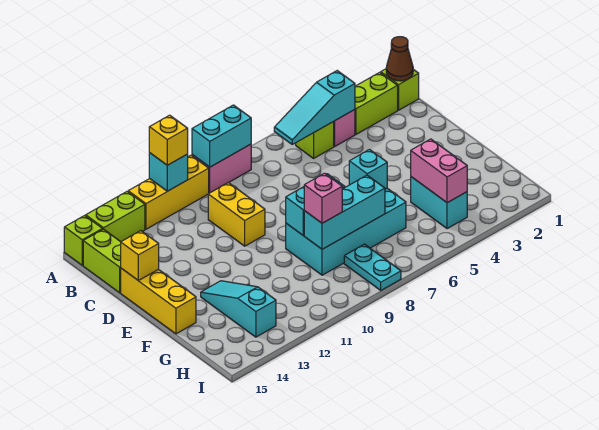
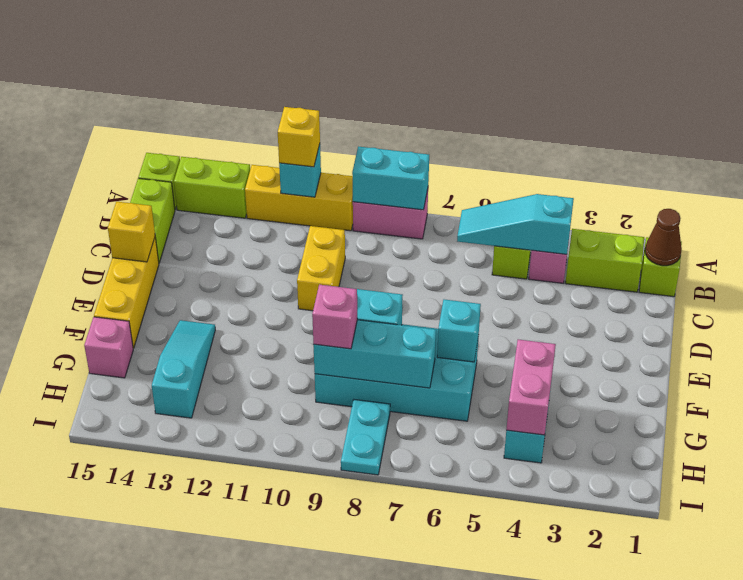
none -> pink 1x1 brick [84,317,133,378]

